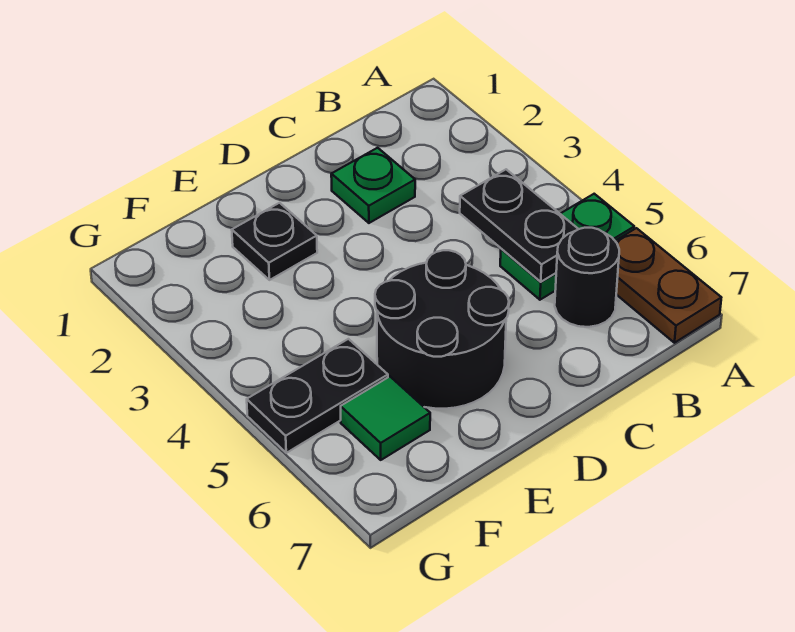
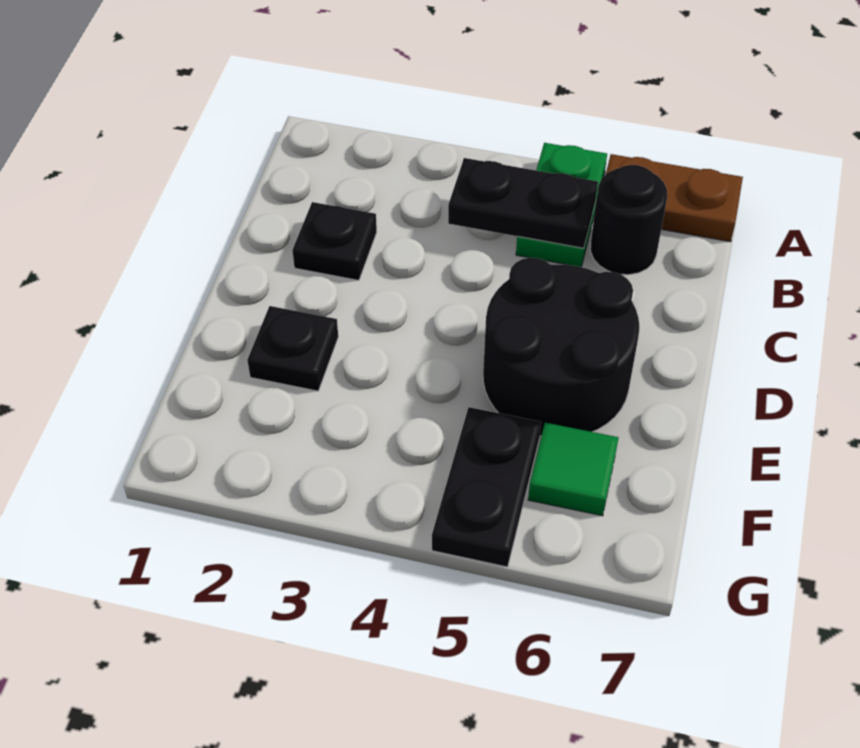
green 1x1 plate [331,148,415,223] -> black 1x1 plate [292,202,377,280]

